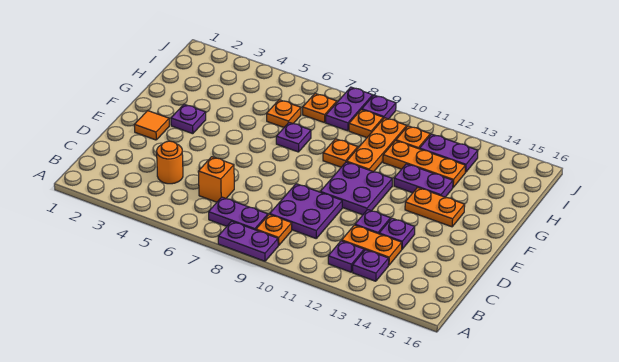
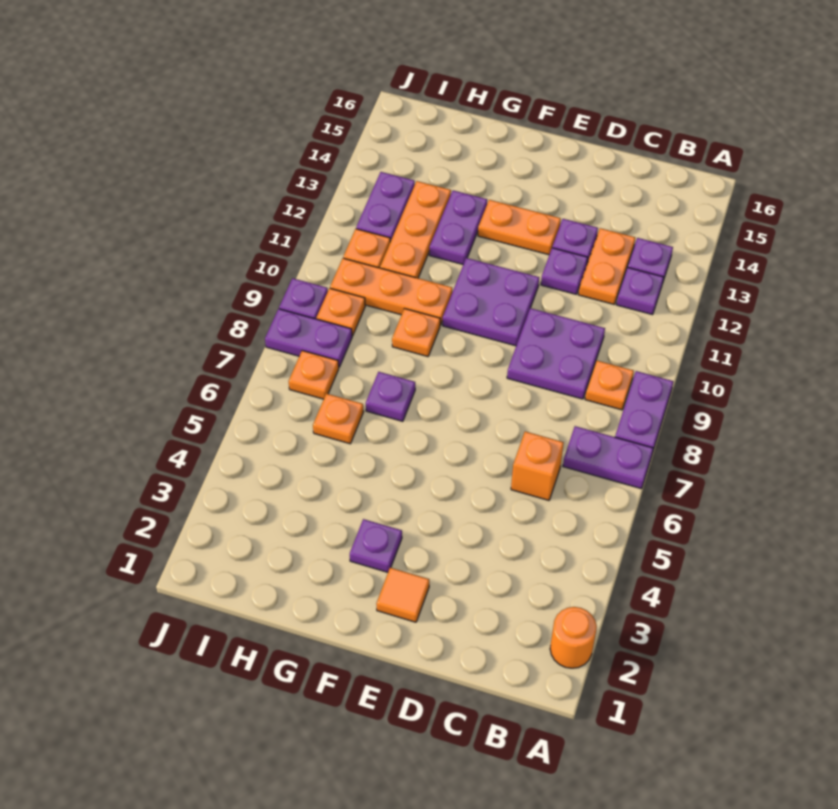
purple 1x2 plate [209,197,268,230] -> purple 1x2 plate turned to [563,426,653,489]
orange 1x1 round brick [157,141,183,184] -> orange 1x1 round brick moved to [550,607,597,668]
orange 1x2 plate [405,187,465,227] -> orange 1x2 plate turned to [478,200,561,255]

